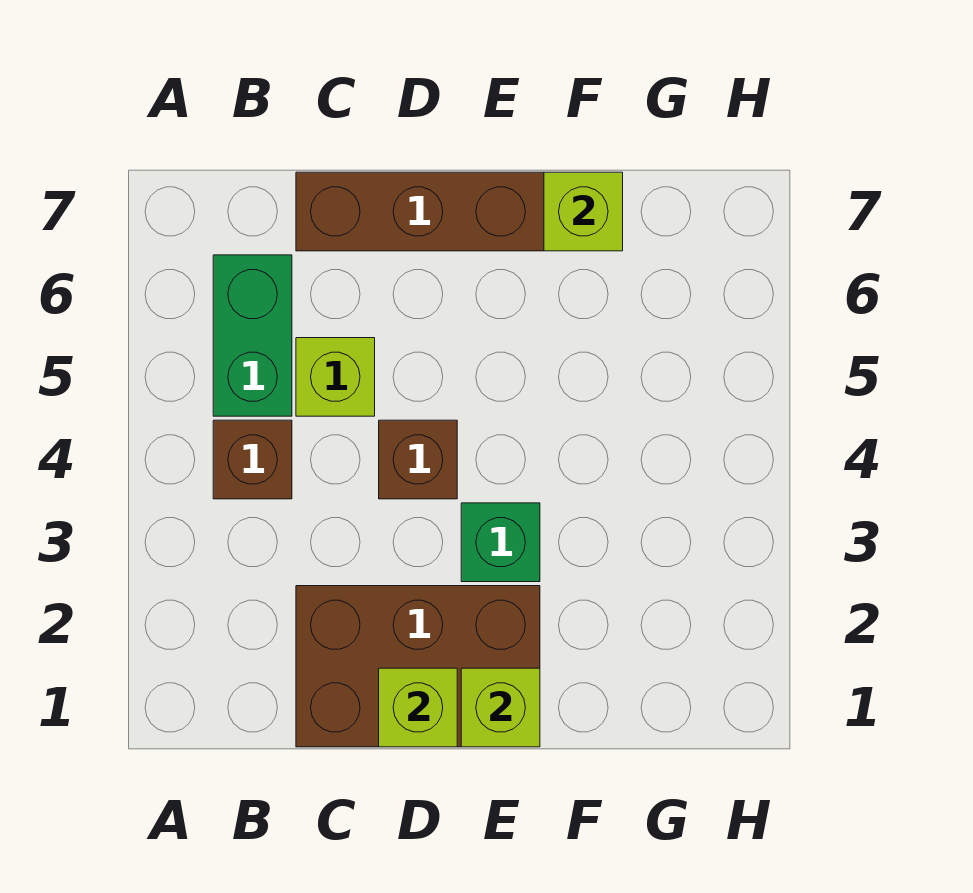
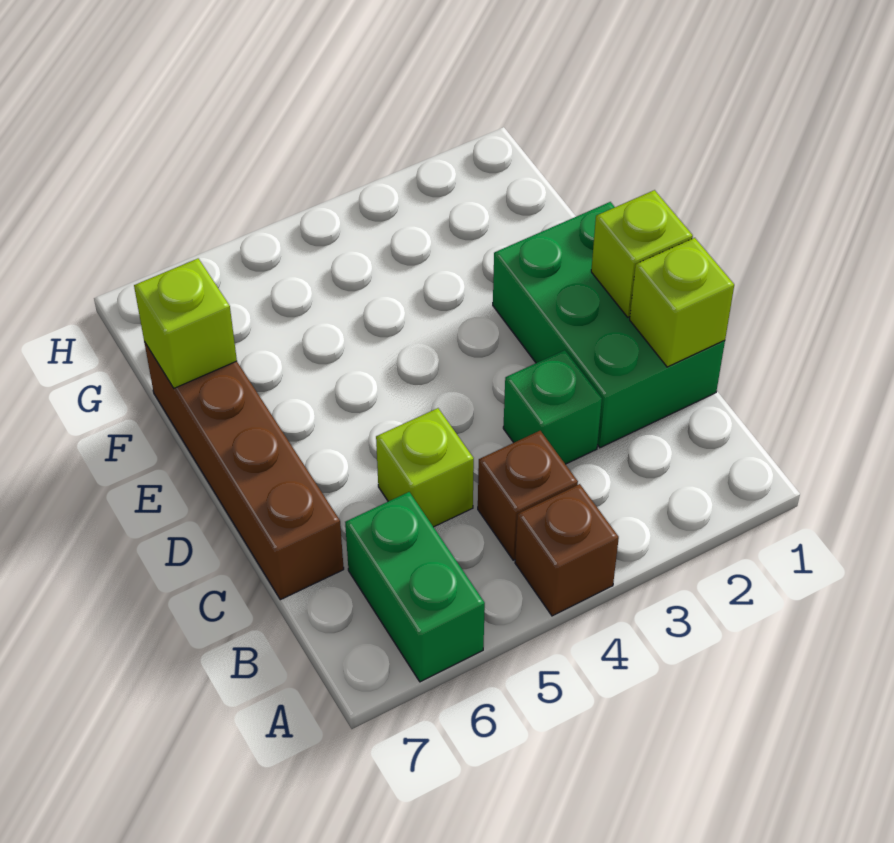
green 1x2 brick [213,255,292,416] -> green 1x2 brick turned to [345,492,485,682]
brown 2x3 brick [296,586,540,747] -> green 2x3 brick [493,202,725,448]
brown 1x1 brick [379,420,457,499] -> brown 1x1 brick moved to [515,484,619,616]
lime 1x1 brick [461,668,540,747] -> lime 1x1 brick moved to [630,238,734,367]
green 1x1 brick [461,503,540,582] -> green 1x1 brick moved to [503,350,602,464]

